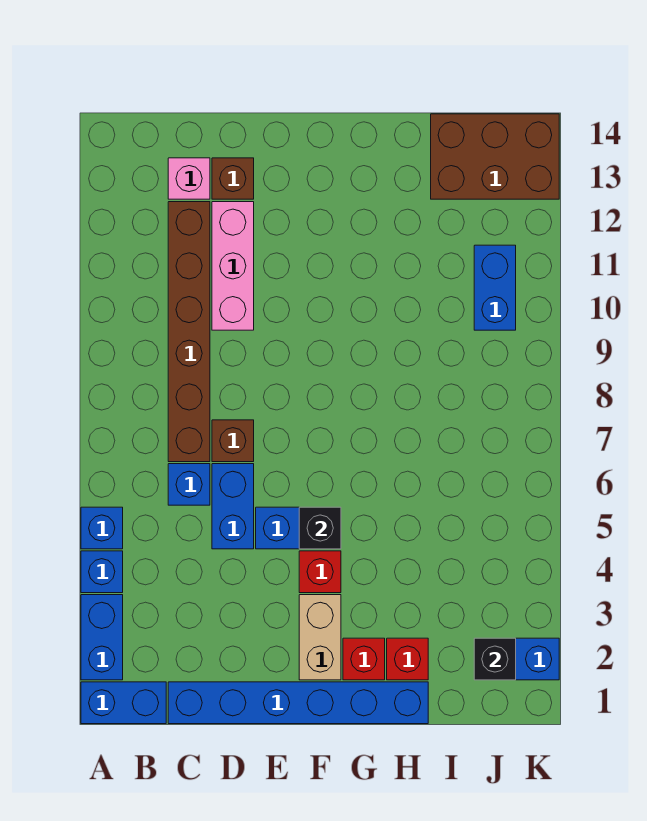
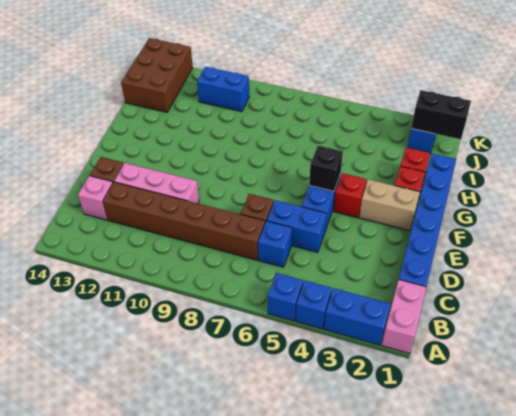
blue 1x2 brick [81,682,166,724] -> pink 1x2 brick [382,280,426,354]
black 1x1 brick [474,638,516,680] -> black 1x2 brick [411,90,471,139]

